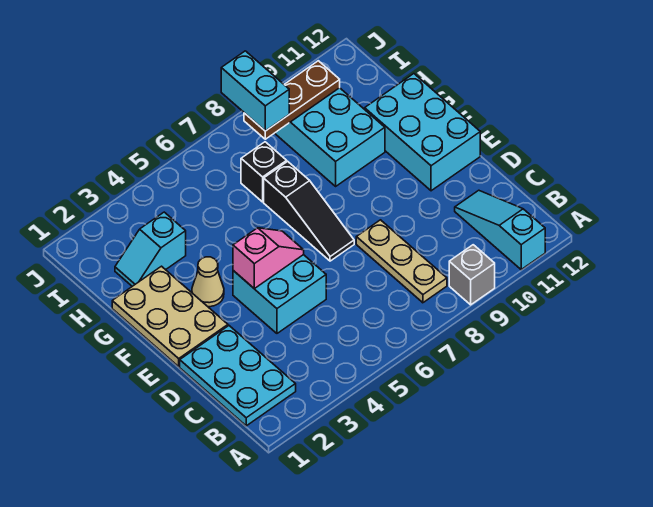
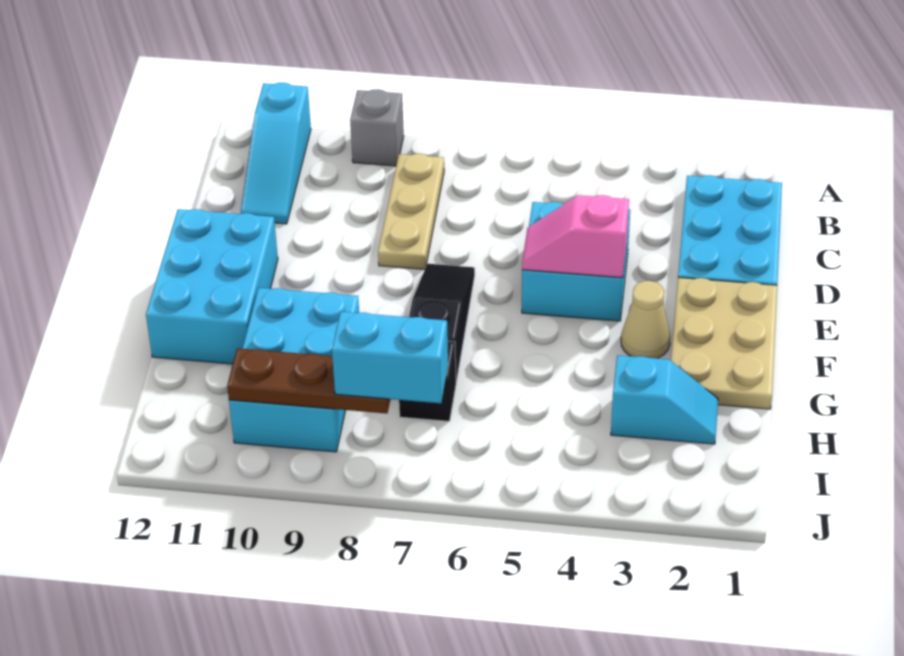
cyan 1x2 brick [221,51,289,131] -> cyan 1x2 brick turned to [332,312,448,403]

